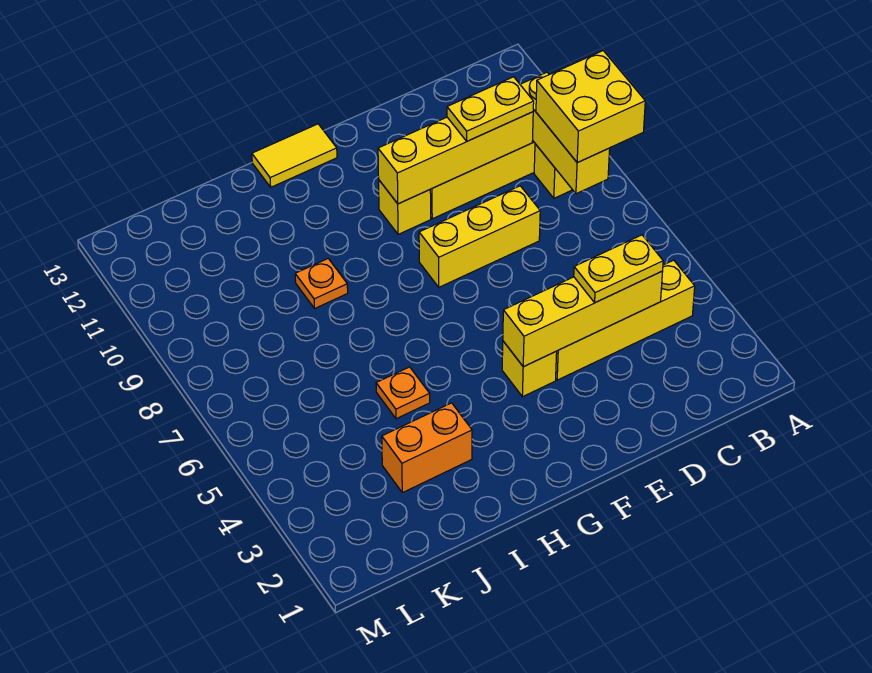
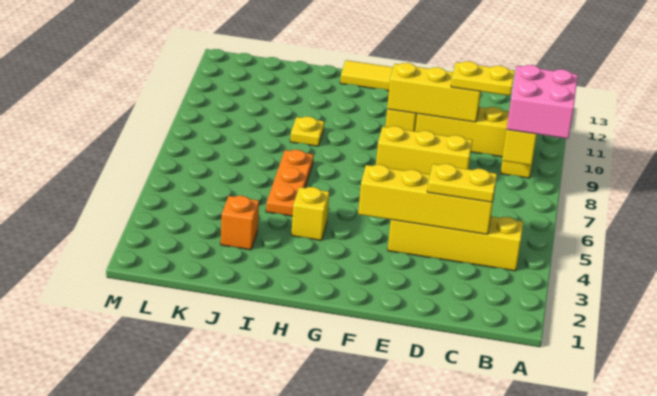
yellow 2x2 brick [536,51,645,163] -> pink 2x2 brick [507,65,578,139]
yellow 1x4 brick [378,112,533,204] -> yellow 1x3 brick [387,63,481,122]
yellow 1x1 brick [502,341,557,397] -> yellow 1x1 brick moved to [291,187,329,240]
orange 1x2 brick [382,403,472,493] -> orange 1x1 brick [221,196,259,250]
orange 1x1 plate [376,367,430,419] -> orange 1x3 plate [266,150,313,216]
orange 1x1 plate [295,259,348,309] -> yellow 1x1 plate [290,117,324,146]

